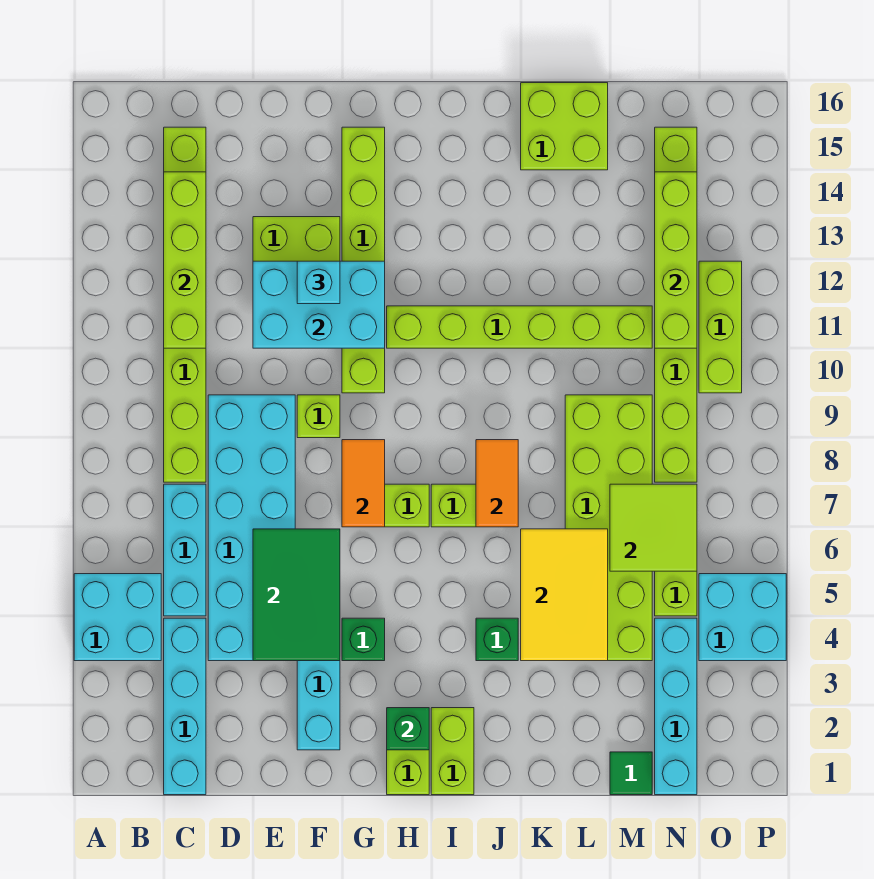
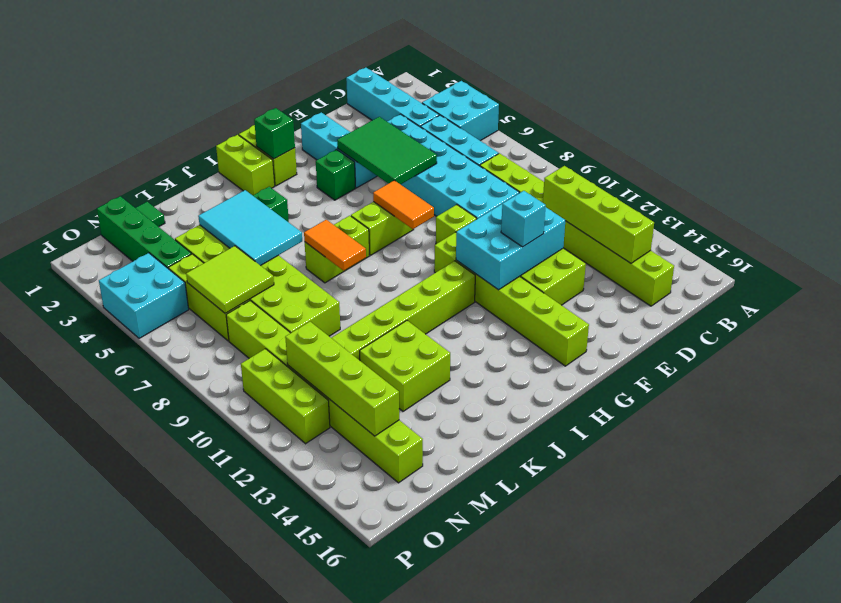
yellow 2x3 tile [521,529,608,661] -> cyan 2x3 tile [198,190,302,266]
lime 2x2 brick [521,83,608,170] -> lime 2x2 brick moved to [360,321,450,411]
cyan 1x4 brick [655,618,697,795] -> green 1x4 brick [97,196,191,269]

